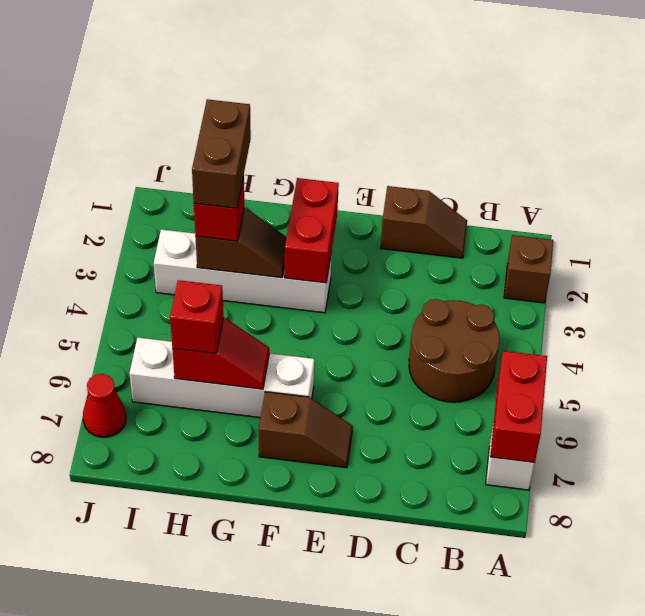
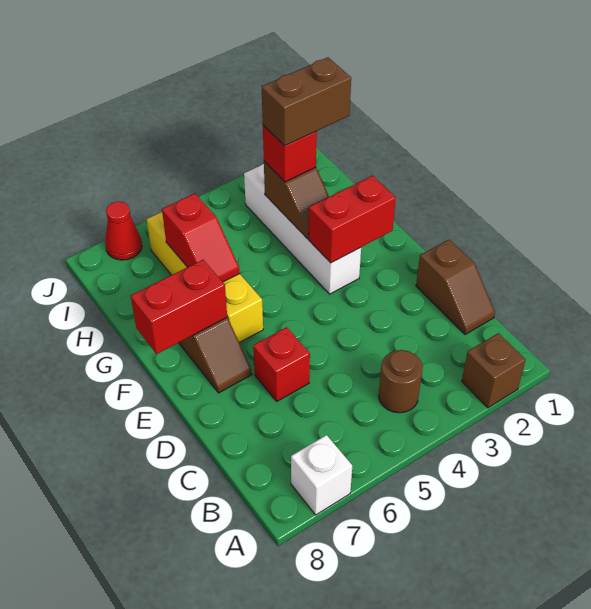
red 1x2 brick [490,351,547,463] -> red 1x2 brick moved to [131,260,227,354]
brown 2x2 round brick [409,299,499,402] -> brown 1x1 round brick [379,350,423,413]
white 1x4 brick [129,337,314,418] -> yellow 1x4 brick [147,212,263,343]
red 1x1 brick [170,280,223,354] -> red 1x1 brick moved to [253,327,310,401]

